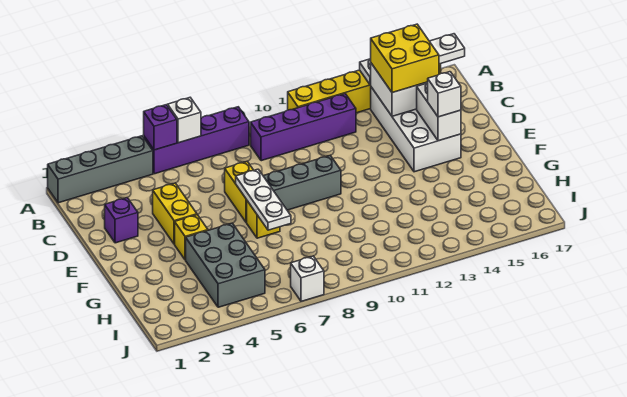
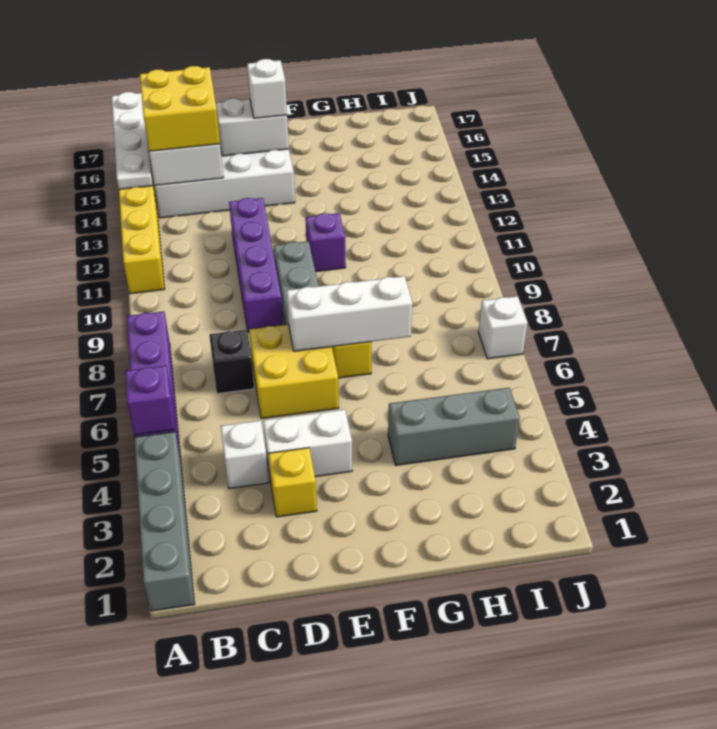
white 1x1 brick [168,98,201,143] -> white 1x1 brick moved to [221,420,269,488]
purple 1x4 brick [250,94,356,161] -> purple 1x4 brick moved to [229,198,283,332]
none -> black 1x1 brick [209,330,254,394]
purple 1x1 brick [105,198,138,243] -> purple 1x1 brick moved to [305,213,346,272]
yellow 1x2 brick [153,183,197,244] -> white 1x2 brick [263,409,352,480]
yellow 1x2 brick [225,161,254,222] -> yellow 2x2 brick [249,324,339,419]
white 1x3 plate [236,169,291,230] -> white 1x3 brick [287,276,413,351]
yellow 1x1 brick [175,215,208,260] -> yellow 1x1 brick moved to [268,448,317,517]
grey 2x3 brick [186,223,265,307] -> grey 1x3 brick [388,388,520,465]

